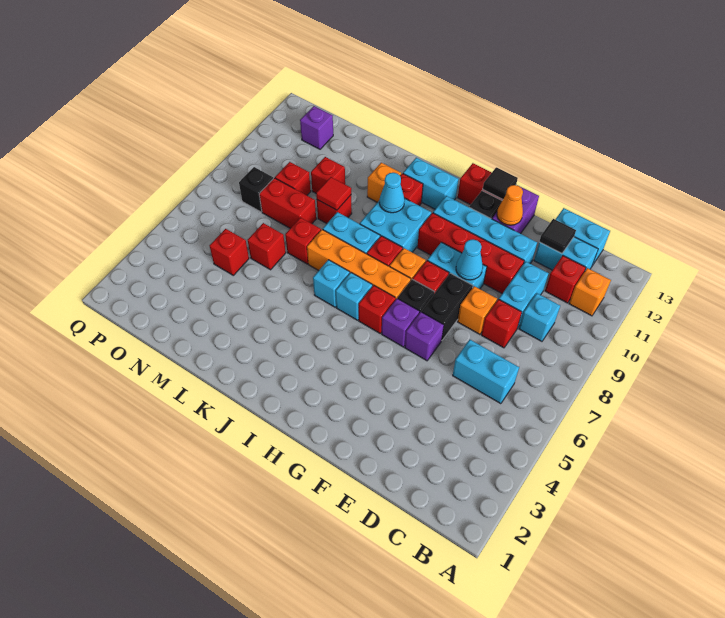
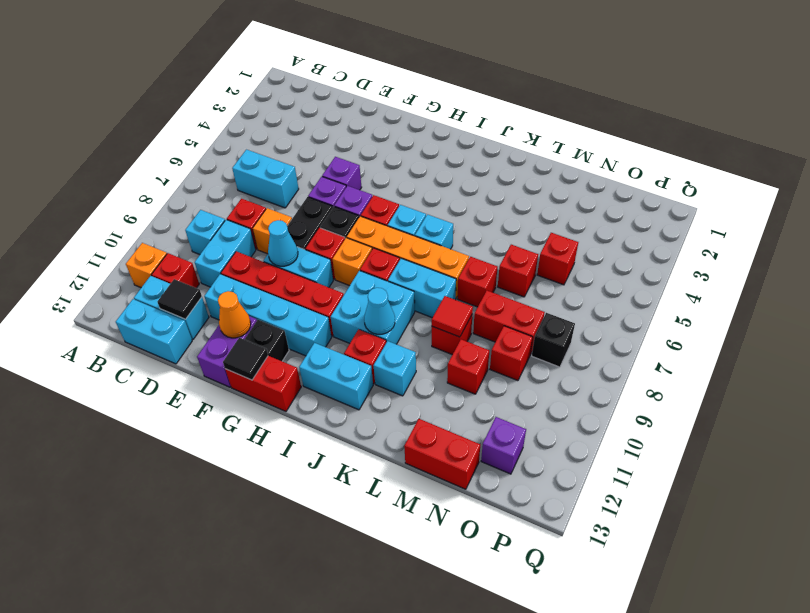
none -> purple 1x1 brick [322,157,362,190]
orange 1x1 brick [367,163,401,202] -> cyan 1x1 brick [374,341,416,396]
none -> red 1x2 brick [404,419,480,489]

